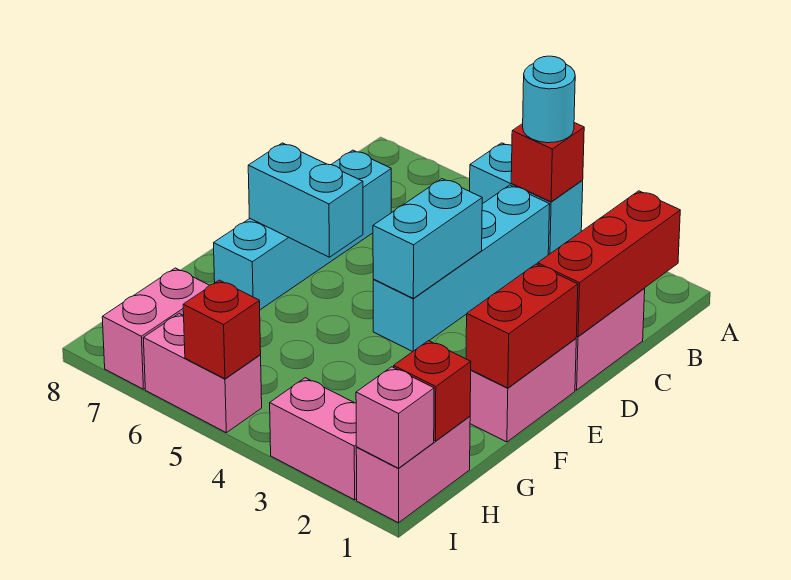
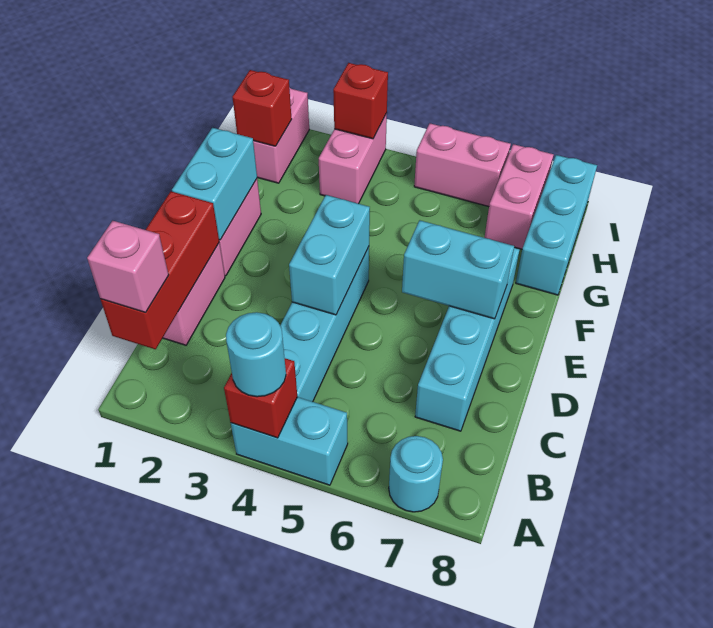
none -> cyan 1x1 round brick [389,436,443,512]
red 1x2 brick [466,264,578,388] -> cyan 1x2 brick [172,128,257,240]
none -> cyan 1x3 brick [516,155,597,295]
pink 1x1 brick [356,367,434,468] -> pink 1x1 brick moved to [87,221,169,312]
pink 1x2 brick [270,378,357,500] -> pink 1x2 brick turned to [319,114,387,204]
red 1x1 brick [183,280,261,379] -> red 1x1 brick moved to [333,63,388,139]

